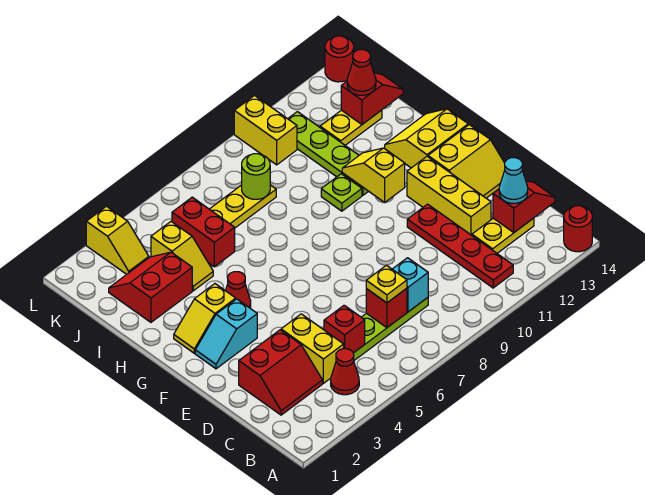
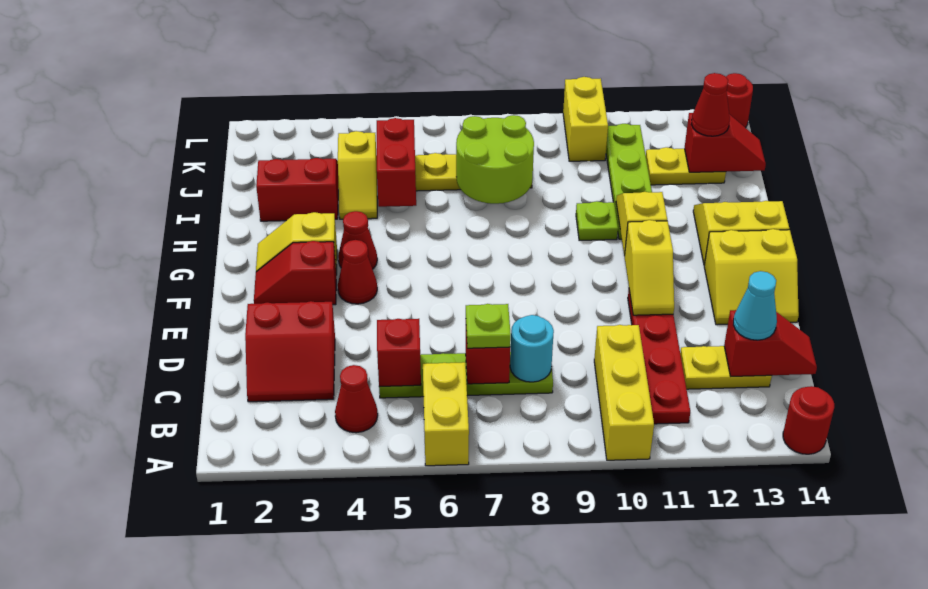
yellow 1x2 brick [281,314,344,383] -> yellow 1x2 brick moved to [423,362,469,466]
yellow 1x1 plate [366,265,407,303] -> lime 1x1 plate [466,304,511,348]
cyan 1x1 brick [392,258,428,312] -> cyan 1x1 round brick [510,315,554,382]
yellow 1x3 brick [407,157,491,235] -> yellow 1x3 brick moved to [594,325,654,460]
cyan 1x2 slope [195,299,257,369] -> red 1x2 slope [254,241,336,305]
none -> red 1x1 cone [338,240,377,304]
lime 1x1 round brick [242,154,270,199] -> lime 2x2 round brick [456,115,534,204]
yellow 1x2 slope [86,206,149,274] -> yellow 1x2 slope moved to [625,220,674,315]

